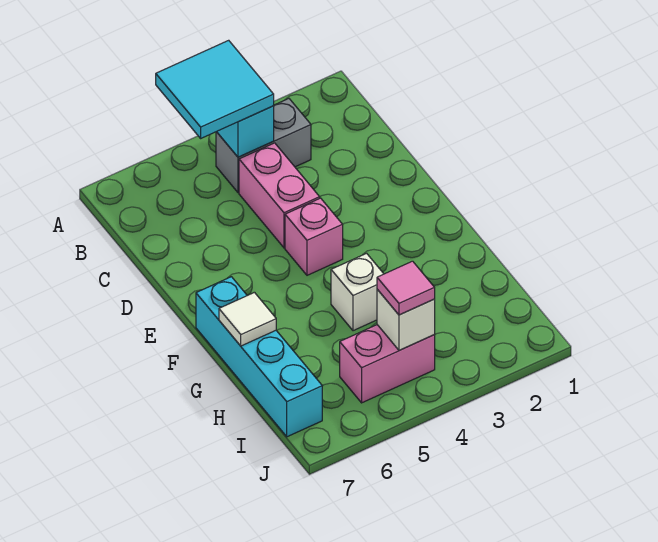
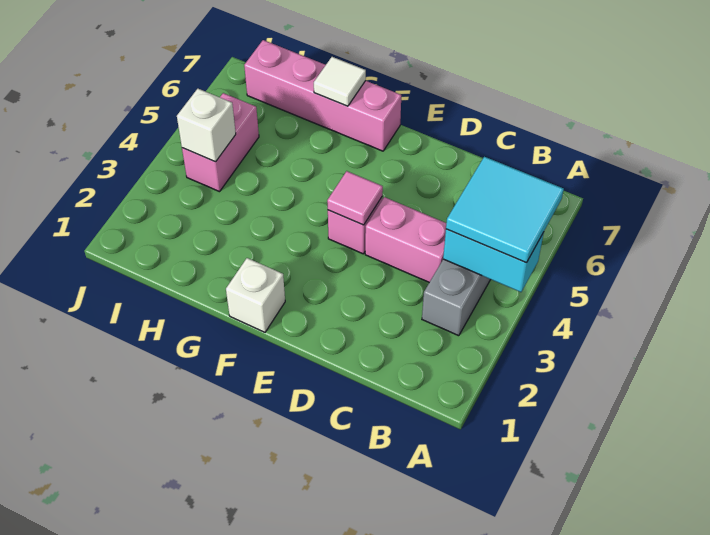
cyan 1x4 brick [196,277,322,437] -> pink 1x4 brick [244,40,401,151]
white 1x1 brick [331,253,384,331] -> white 1x1 brick moved to [226,258,285,332]
pink 1x1 tile [377,261,435,315] -> pink 1x1 tile moved to [327,171,383,225]

